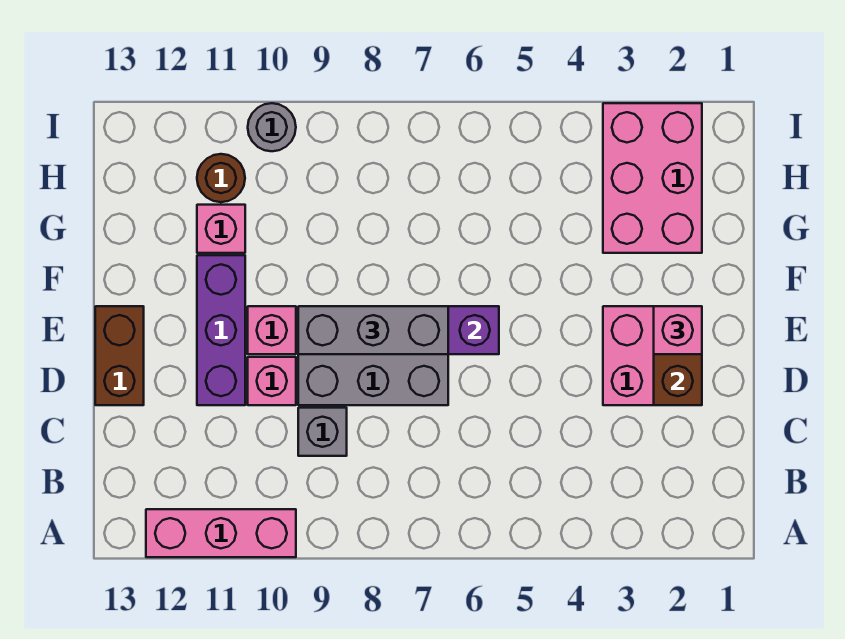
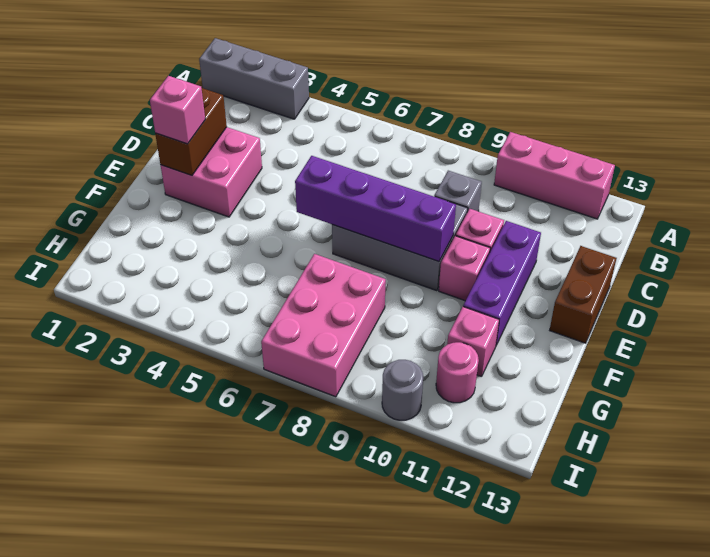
grey 1x3 brick [298,306,448,354] -> grey 1x3 brick moved to [199,38,309,119]
pink 2x3 brick [603,103,702,253] -> pink 2x3 brick moved to [261,254,386,397]
brown 1x1 round brick [197,154,245,202] -> pink 1x1 round brick [436,342,479,403]

